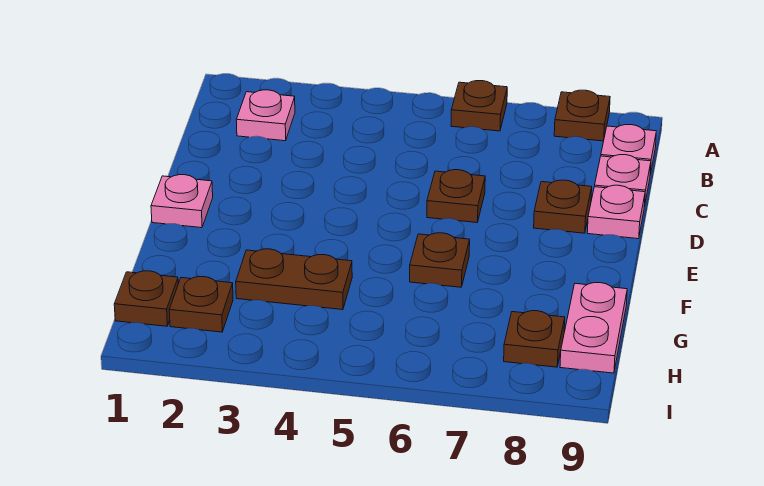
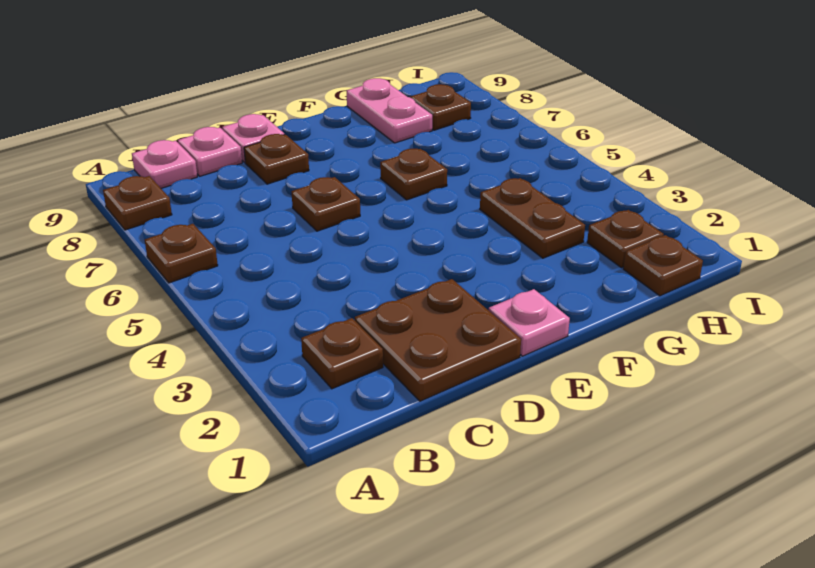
pink 1x1 plate [236,90,295,141] -> brown 1x1 plate [301,318,383,389]
none -> brown 2x2 plate [355,279,521,401]
pink 1x2 plate [560,283,627,373] -> pink 1x2 plate turned to [347,78,432,143]

